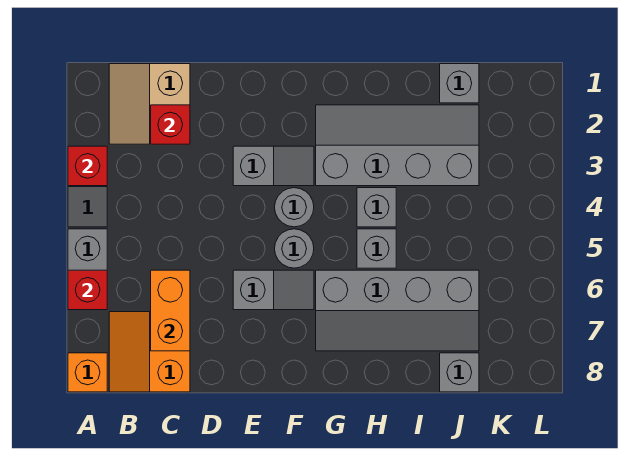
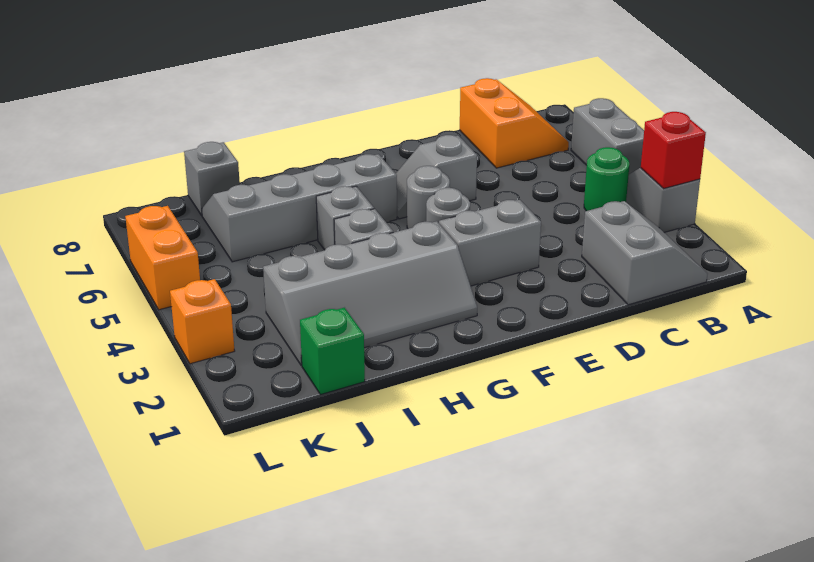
red 1x1 brick [68,270,107,310] -> none
orange 1x1 brick [68,353,107,392] -> orange 1x1 brick moved to [170,279,235,364]
tan 2x2 slope [109,64,190,144] -> grey 2x2 slope [582,201,707,305]
none -> green 1x1 round brick [584,147,629,211]
red 1x1 brick [151,105,190,144] -> none
orange 1x2 brick [151,270,190,351] -> orange 1x2 brick moved to [125,206,200,310]
grey 1x2 slope [233,146,314,186] -> grey 1x2 brick [439,200,541,286]
grey 1x1 brick [440,64,479,103] -> green 1x1 brick [300,308,365,395]

